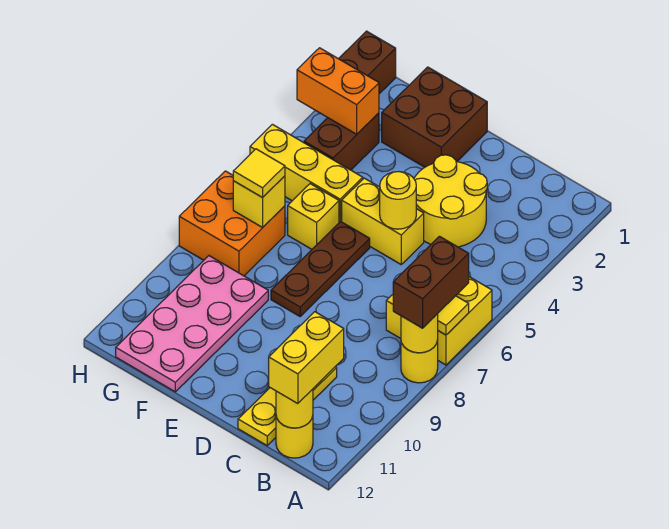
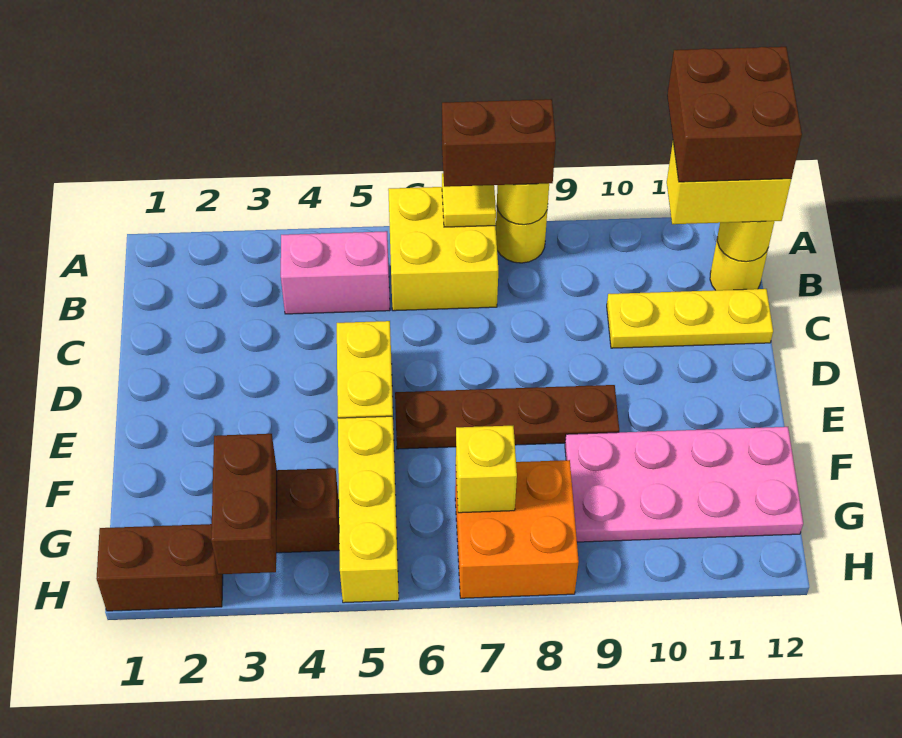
none -> pink 1x2 brick [281,231,390,314]
yellow 2x2 round brick [414,155,487,247] -> none
yellow 1x1 round brick [380,172,416,229] -> none
brown 2x2 brick [382,67,487,167] -> brown 2x2 brick moved to [667,47,802,182]
brown 1x3 plate [271,221,370,316] -> brown 1x4 plate [395,385,619,449]
yellow 1x1 brick [288,184,339,249] -> none
orange 1x2 brick [297,48,379,134] -> brown 1x2 brick [211,434,277,574]
yellow 1x1 tile [233,149,285,198] -> none

